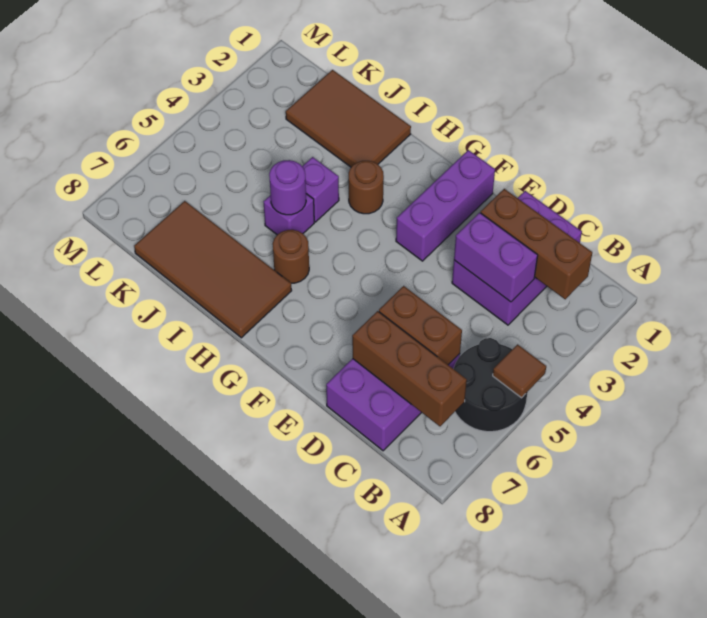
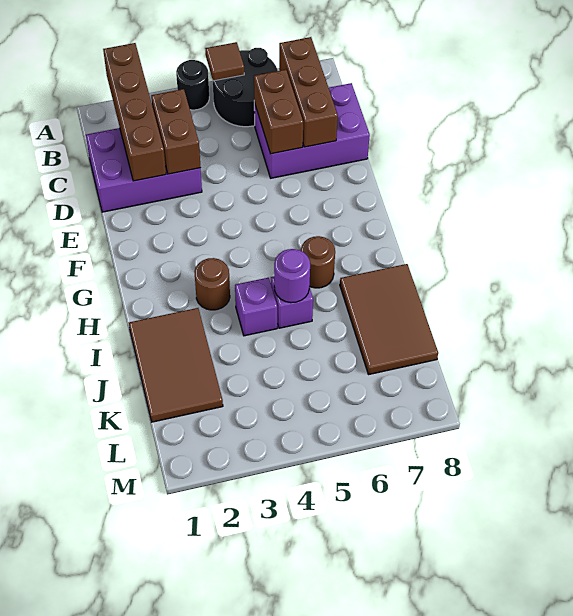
none -> black 1x1 round brick [176,60,209,110]
brown 1x3 brick [481,189,592,299] -> brown 1x4 brick [103,43,166,181]
purple 1x2 brick [454,213,538,302] -> brown 1x2 brick [151,89,201,174]
purple 1x3 brick [396,150,495,261] -> none
brown 2x4 tile [134,201,292,338] -> brown 2x3 tile [340,264,438,375]

